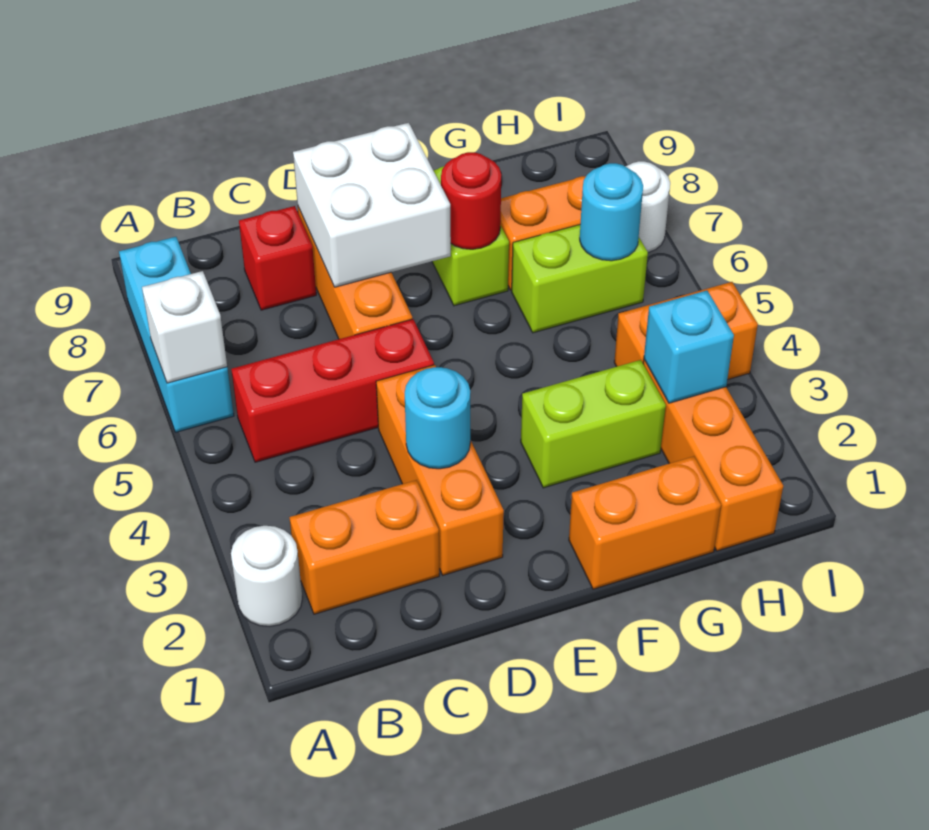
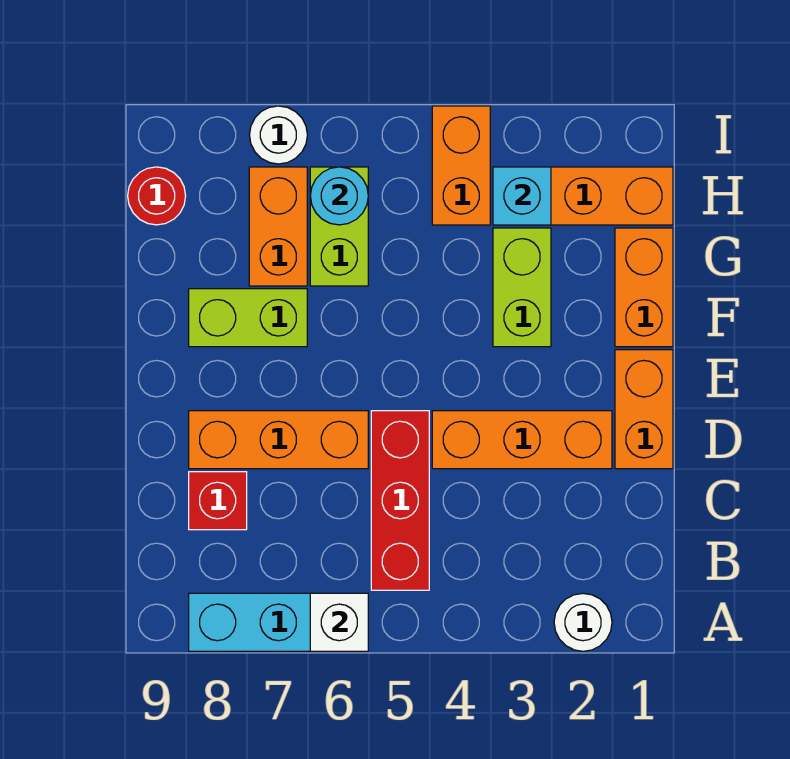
orange 1x2 brick [289,480,439,614] -> orange 1x2 brick moved to [615,350,673,469]
cyan 1x1 round brick [405,367,470,469] -> none
white 2x2 brick [293,123,451,287] -> none
red 1x1 round brick [441,152,501,249] -> red 1x1 round brick moved to [128,167,186,225]

